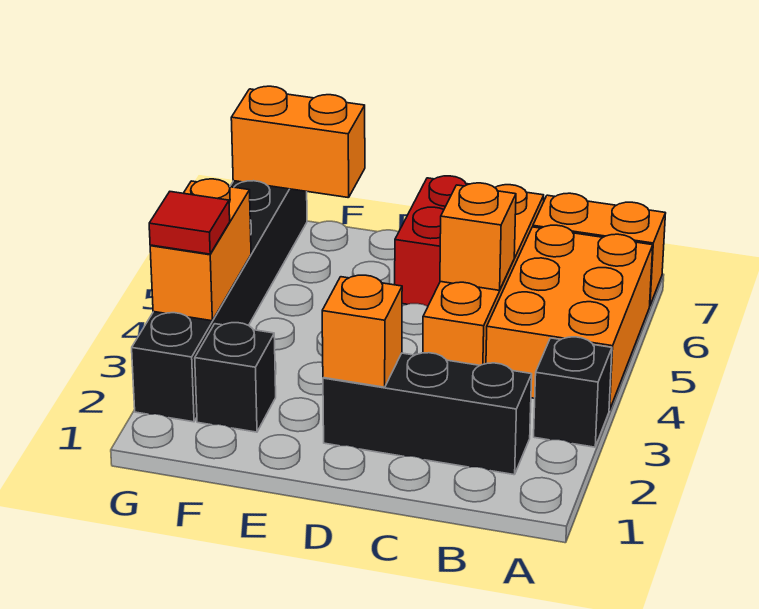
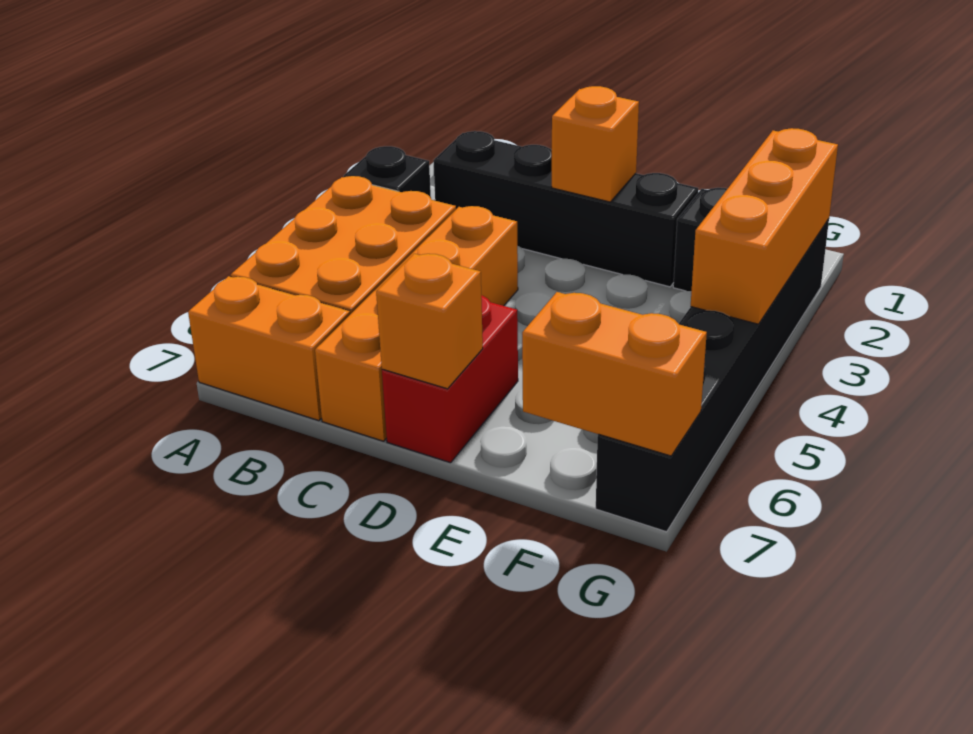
black 1x3 brick [323,353,532,475] -> black 1x4 brick [433,131,698,287]
orange 1x1 brick [440,183,516,290] -> orange 1x1 brick moved to [376,254,483,389]
orange 1x2 brick [150,179,251,321] -> orange 1x3 brick [691,128,838,324]
red 1x1 tile [149,192,230,254] -> none

